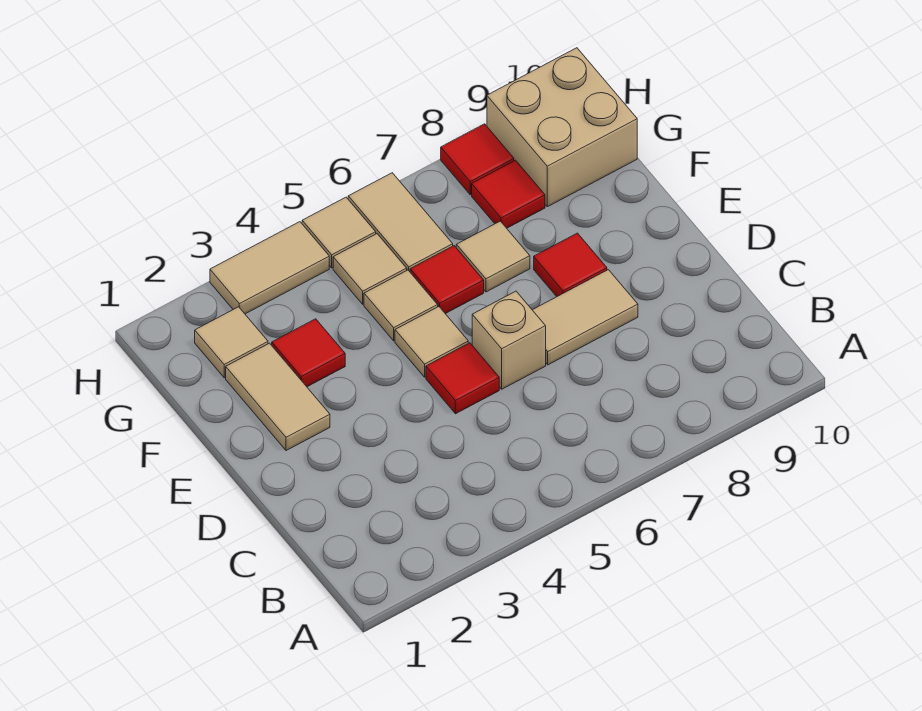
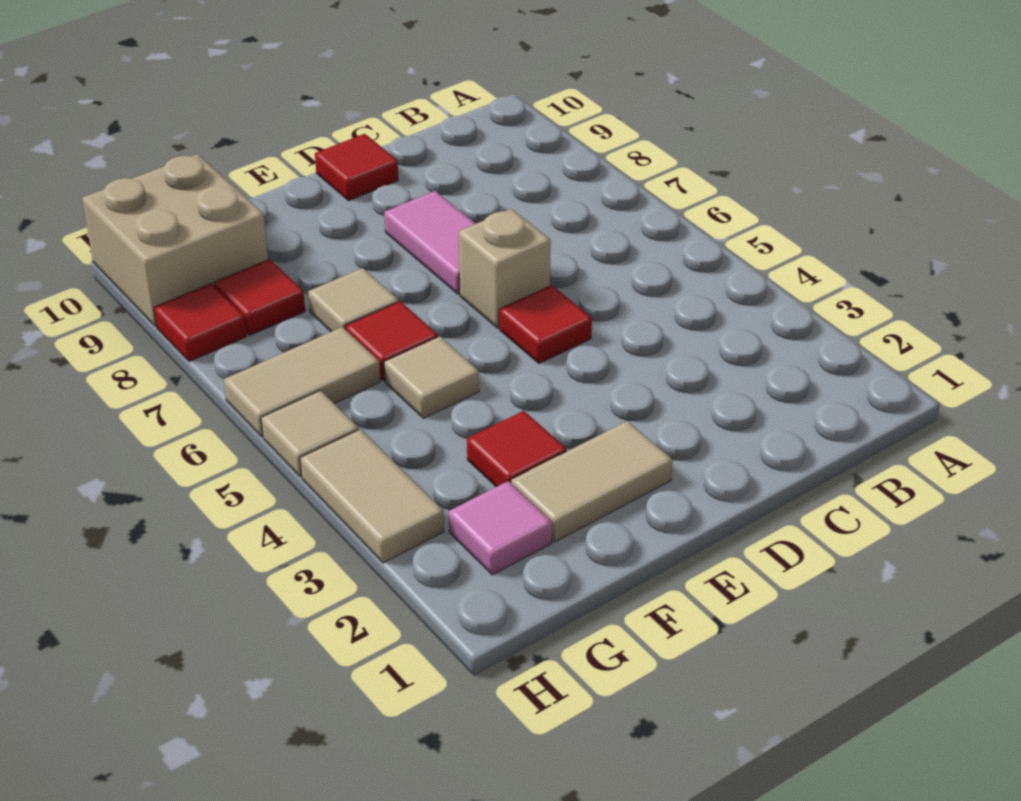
tan 1x2 tile [533,270,638,365] -> pink 1x2 tile [384,191,476,294]
tan 1x1 tile [395,307,468,377] -> none
red 1x1 tile [534,233,607,297] -> red 1x1 tile moved to [315,134,398,201]
tan 1x1 tile [195,307,268,378] -> pink 1x1 tile [449,481,552,575]
tan 1x1 tile [333,234,407,304] -> none

